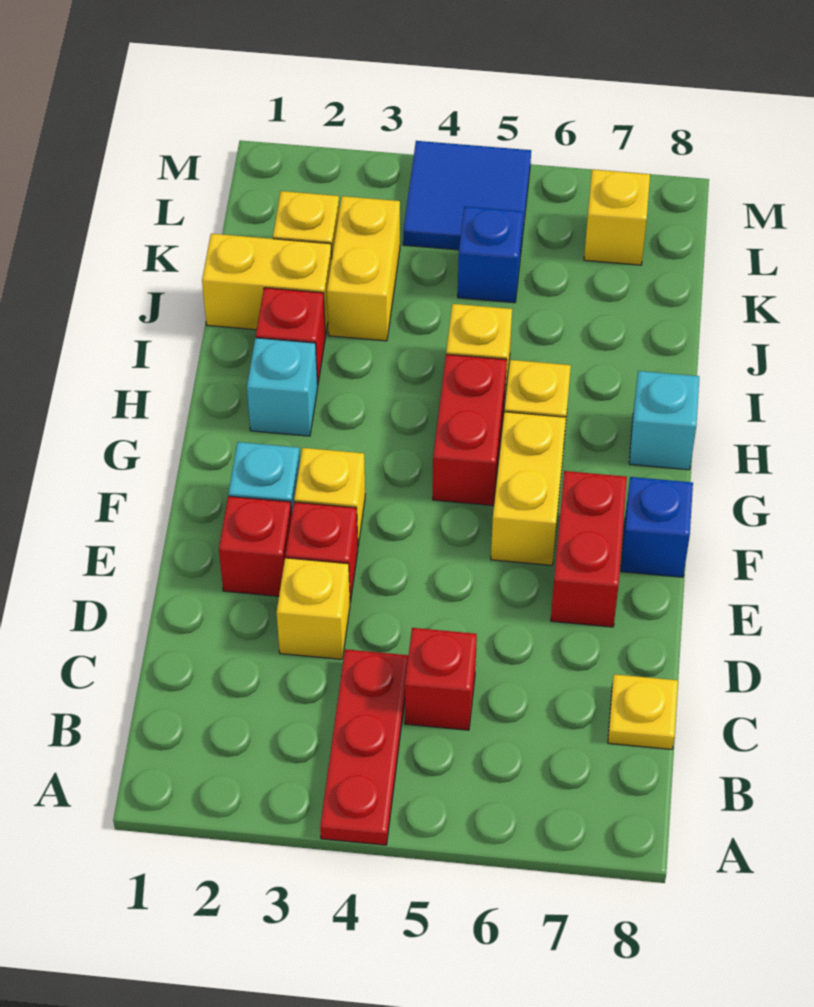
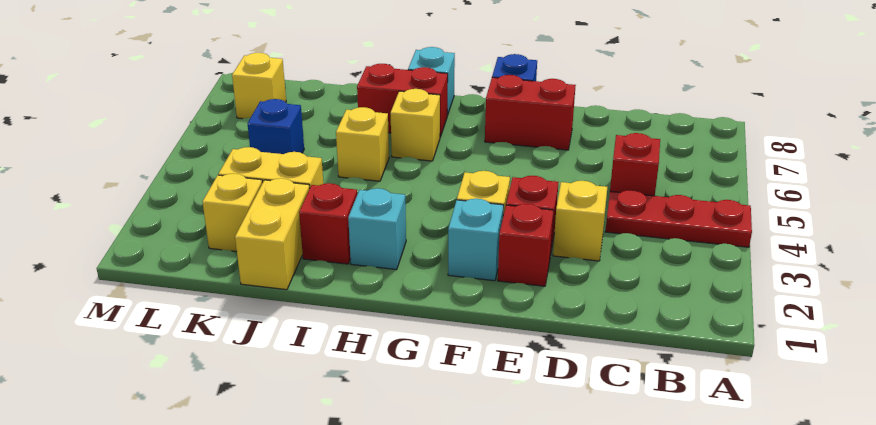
yellow 1x1 plate [608,674,678,749] -> none
yellow 1x2 brick [491,412,566,565] -> none
red 1x2 brick [433,354,507,505] -> red 1x2 brick moved to [357,64,448,137]
blue 2x2 tile [403,141,531,250] -> none

